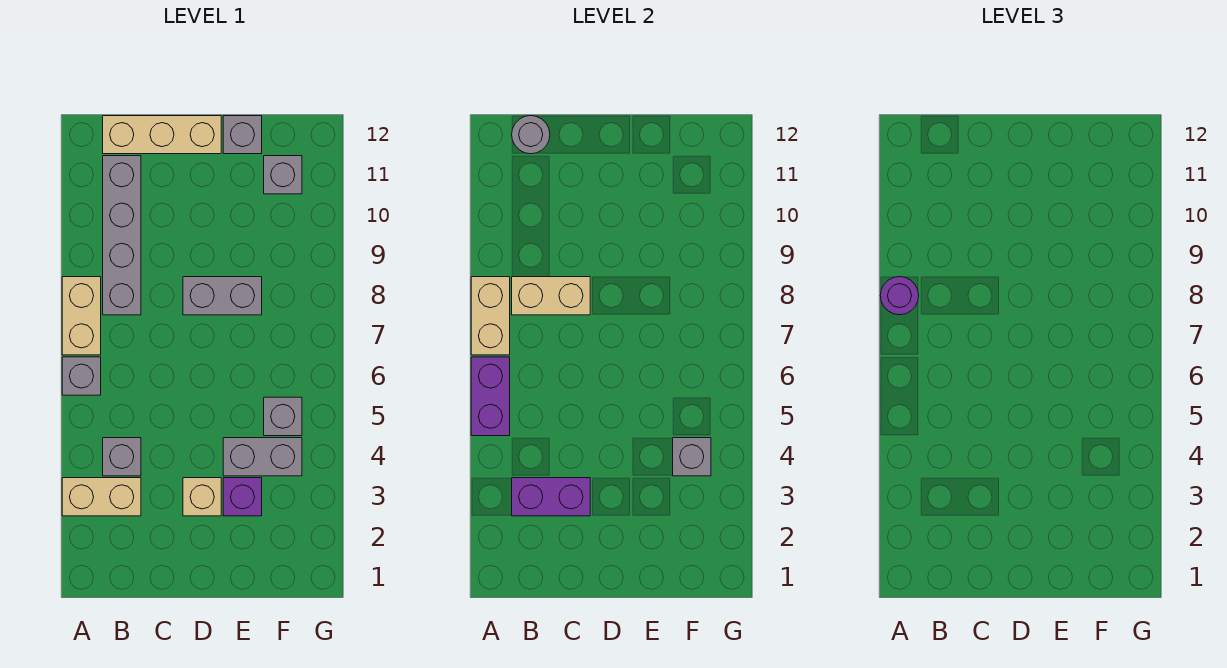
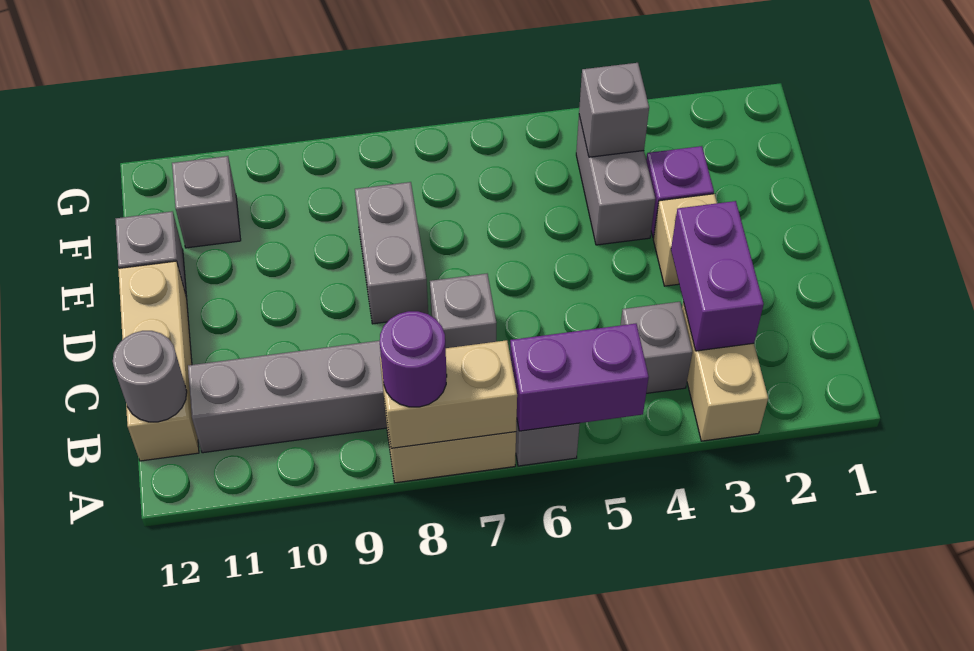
tan 1x2 brick [512,277,590,315] -> none
grey 1x1 brick [264,397,302,436] -> grey 1x1 brick moved to [430,274,496,348]

